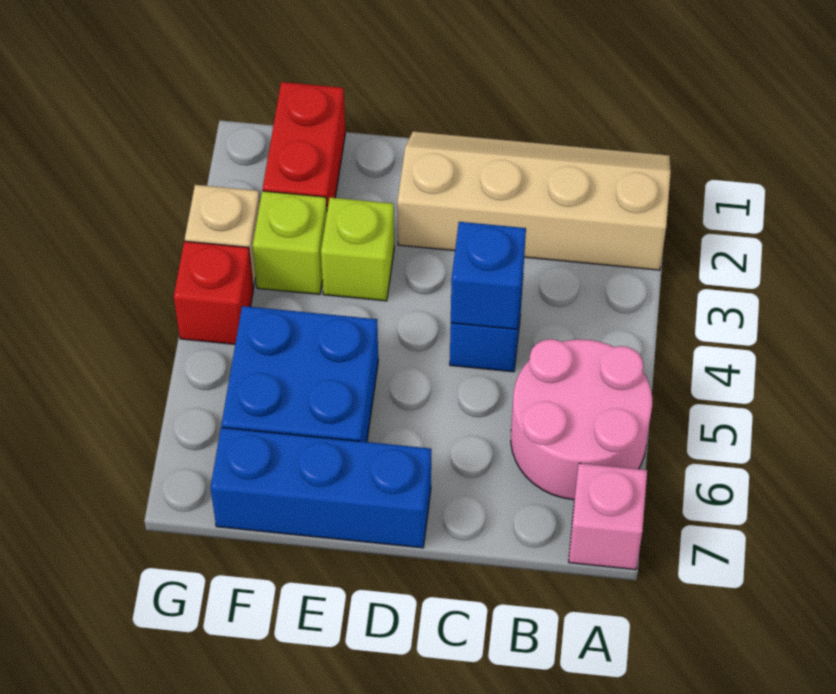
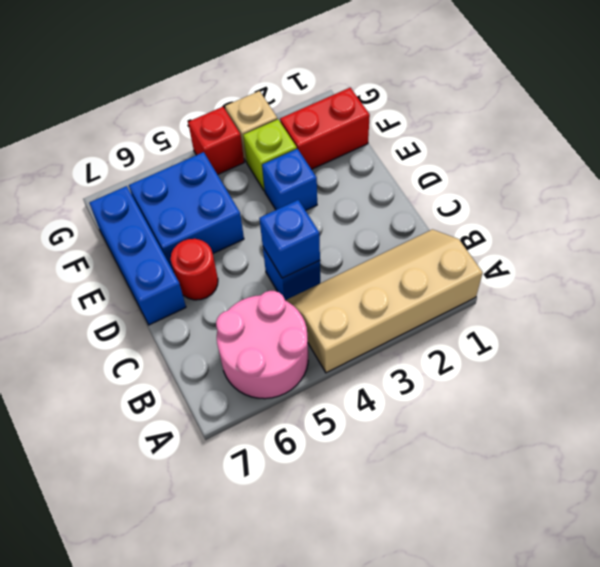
tan 2x4 slope [397,132,671,270] -> tan 2x4 slope turned to [286,229,483,373]
pink 1x1 brick [569,463,647,570] -> none
none -> red 1x1 round brick [171,239,218,300]
lime 1x1 brick [321,198,394,301] -> blue 1x1 brick [262,149,317,211]

